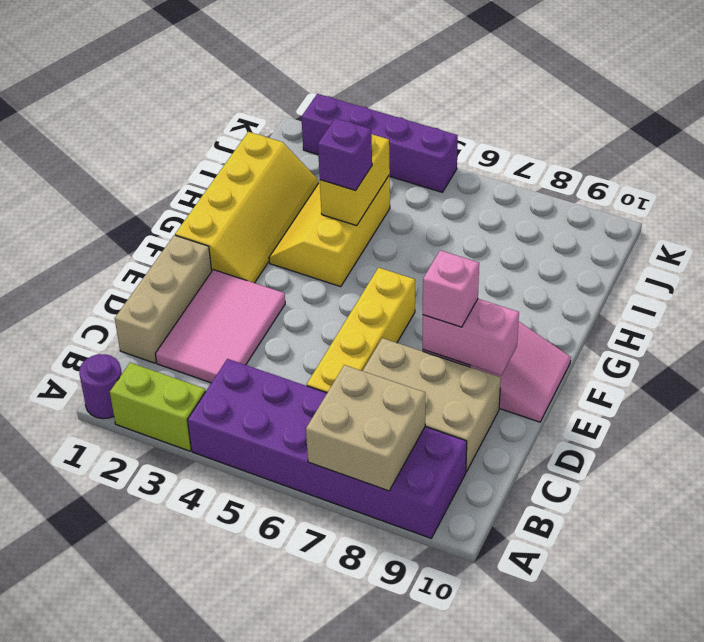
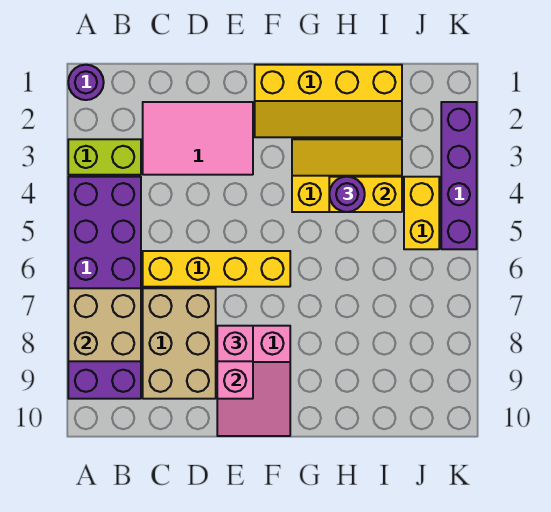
lime 1x2 brick [110,363,206,451] -> lime 1x2 brick turned to [68,139,141,175]
tan 1x3 brick [115,235,212,363] -> none
purple 1x1 brick [318,118,372,191] -> purple 1x1 round brick [329,177,365,212]
none -> yellow 1x2 brick [404,177,439,249]

